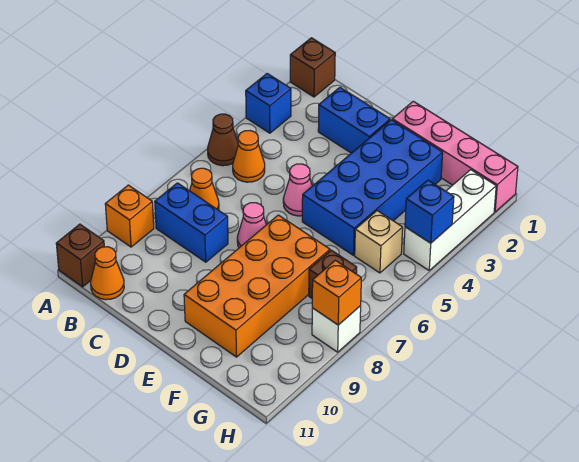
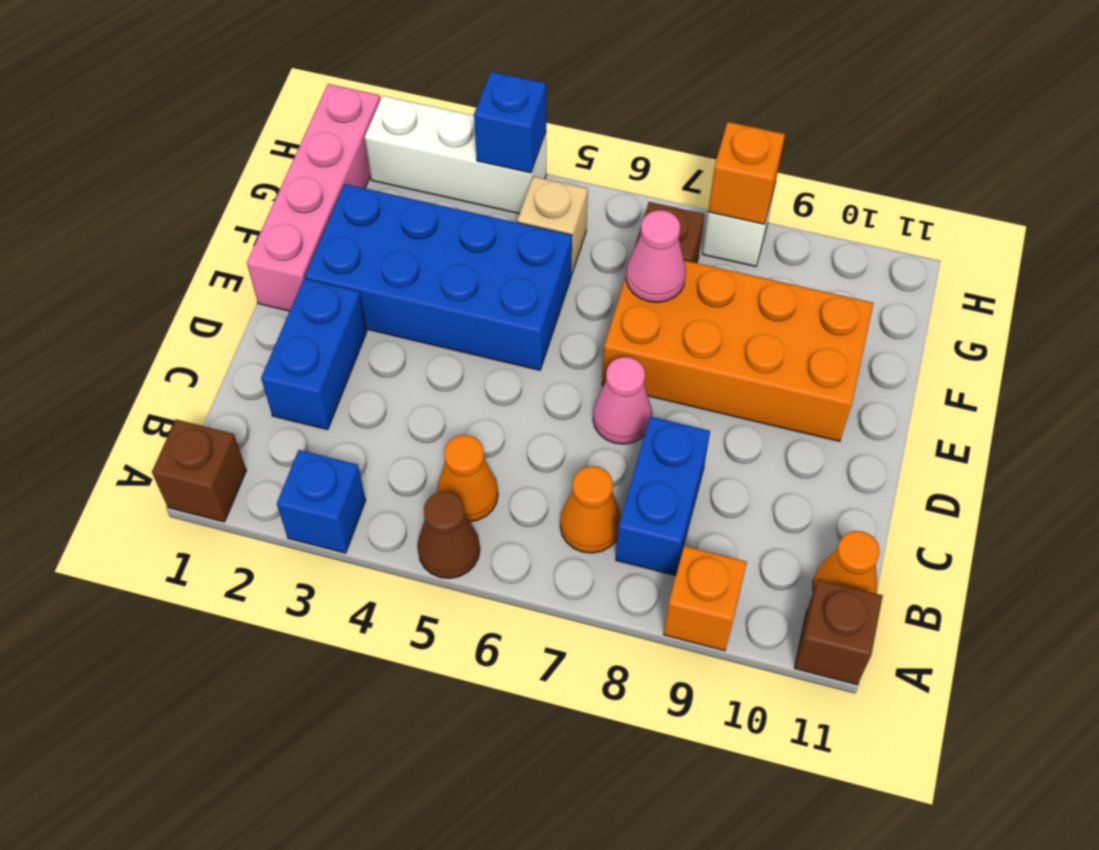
pink 1x1 cone [283,164,312,216] -> pink 1x1 cone moved to [626,210,686,302]

